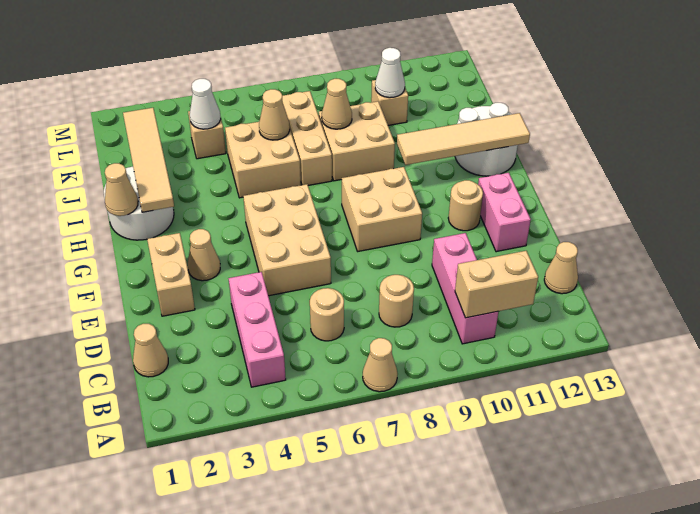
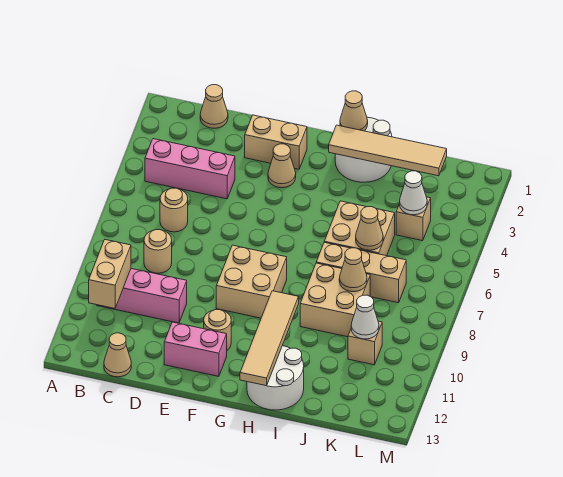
tan 1x1 cone [363,338,397,392] -> none
tan 2x3 brick [243,184,331,296] -> none

